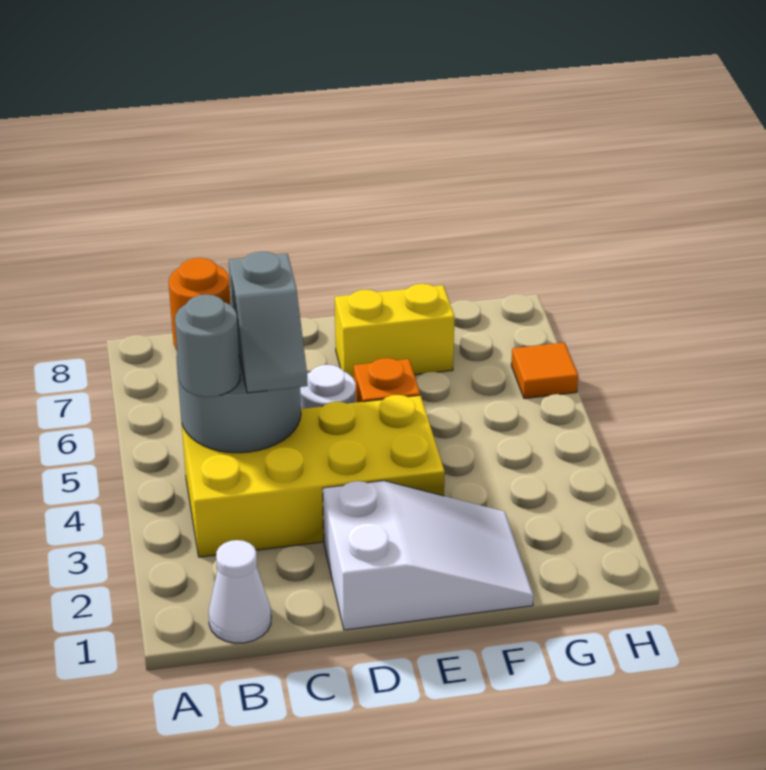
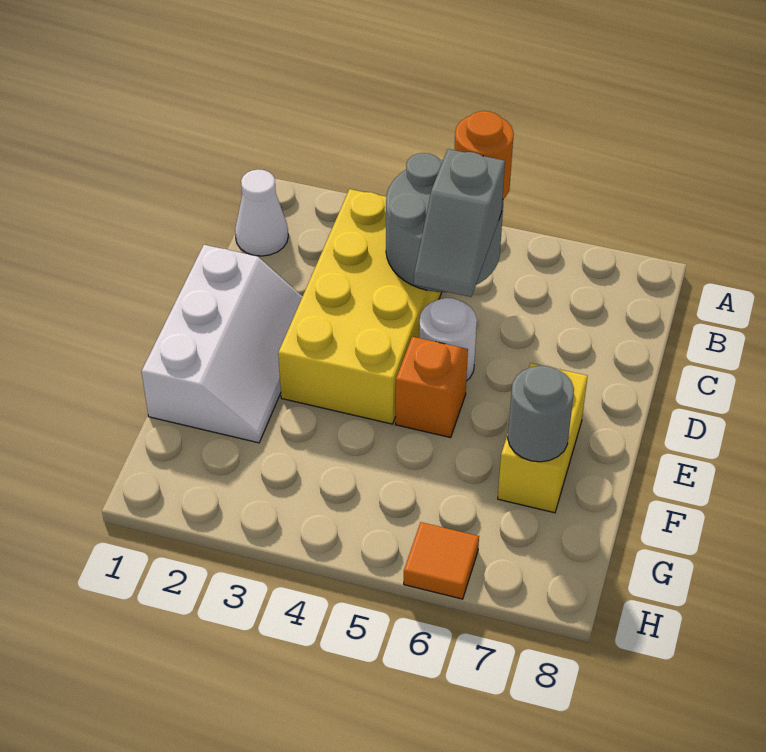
grey 1x1 round brick [175,294,240,397] -> grey 1x1 round brick moved to [508,366,574,462]
grey 1x2 slope [229,252,308,393] -> grey 1x2 slope turned to [414,149,505,297]
white 2x3 slope [323,481,534,630] -> white 2x3 slope turned to [141,245,303,443]

